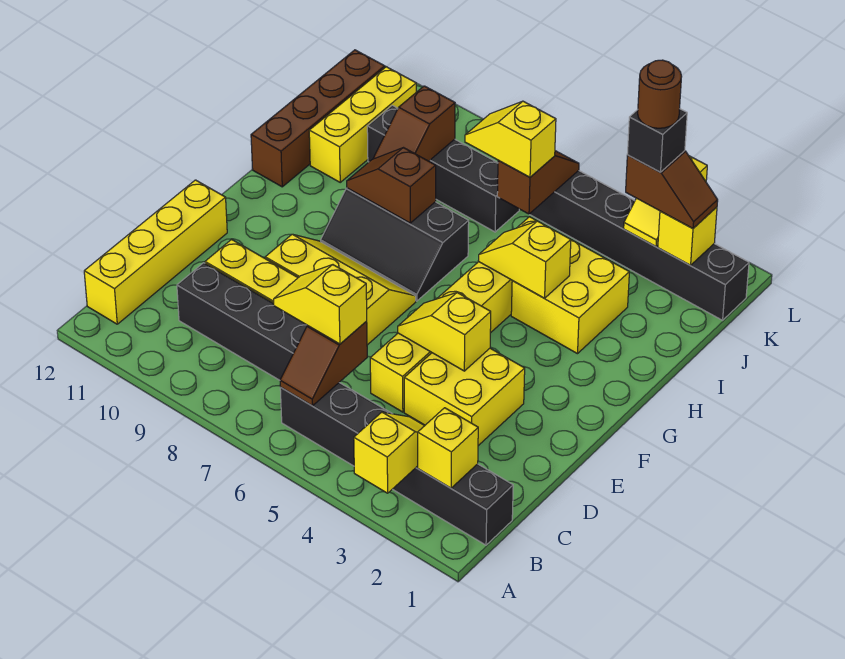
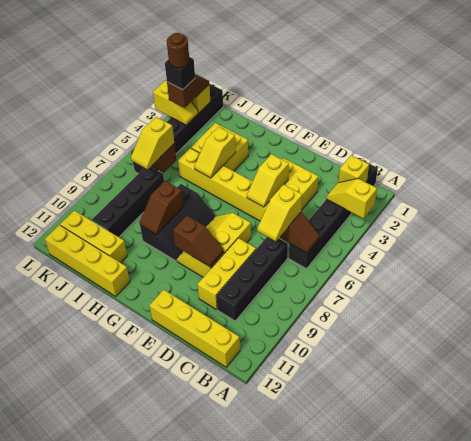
brown 1x4 brick [251,50,385,187] -> yellow 1x4 brick [45,225,130,296]
brown 1x2 slope [373,86,455,161] -> brown 1x2 slope moved to [173,216,224,267]

